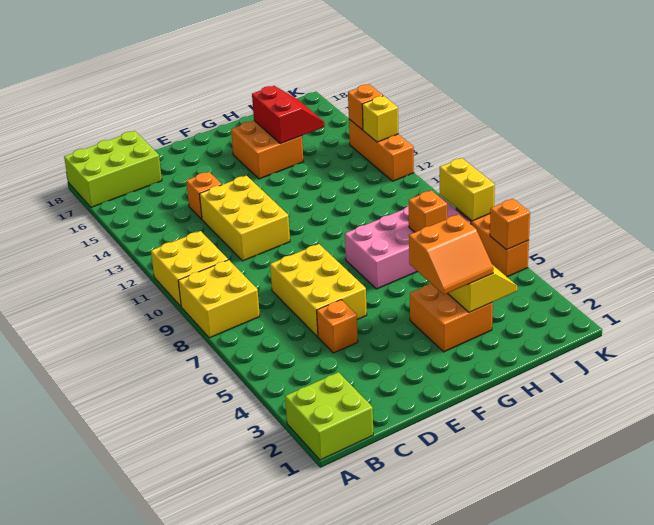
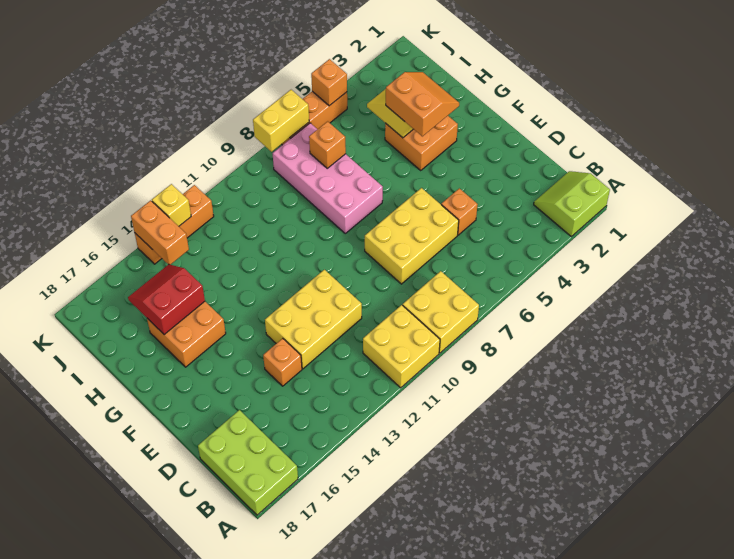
lime 2x2 brick [285,372,373,460] -> lime 2x2 slope [534,171,610,236]
orange 1x1 brick [348,84,383,130] -> orange 1x2 brick [131,200,189,265]

